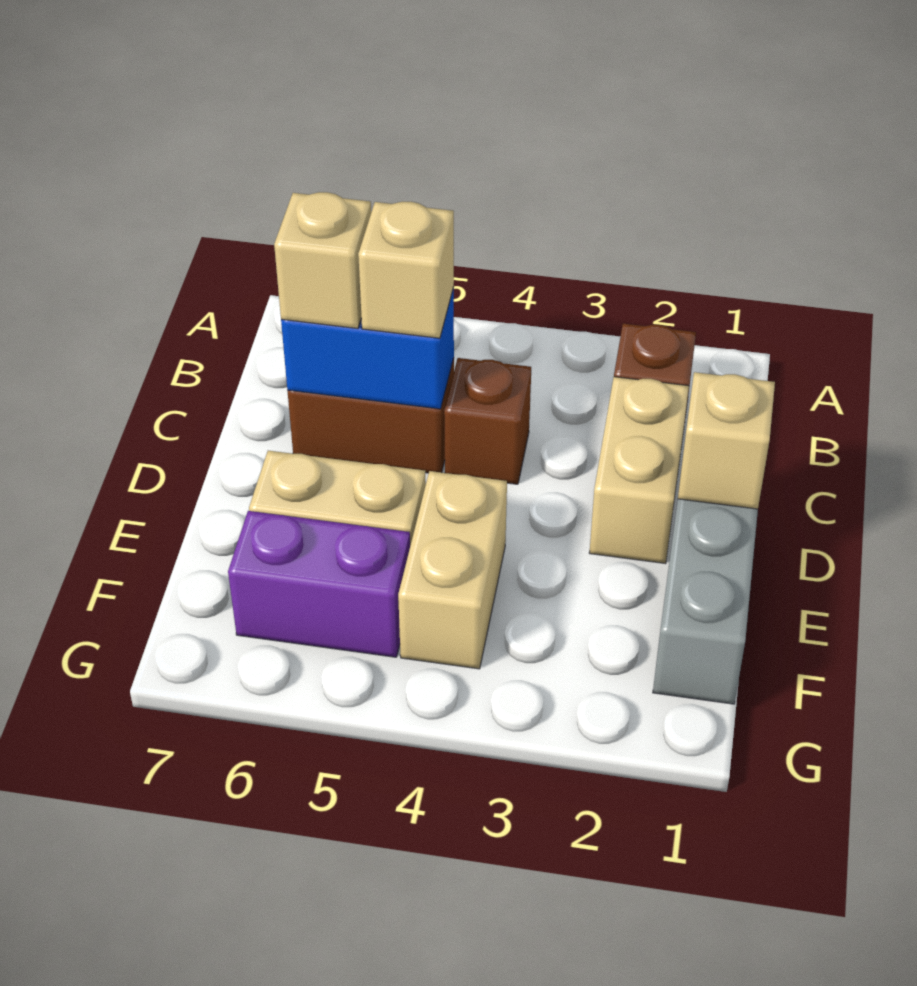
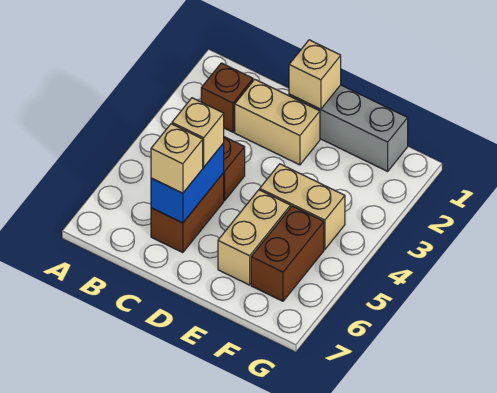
purple 1x2 brick [228,511,410,657] -> brown 1x2 brick [251,206,324,301]

